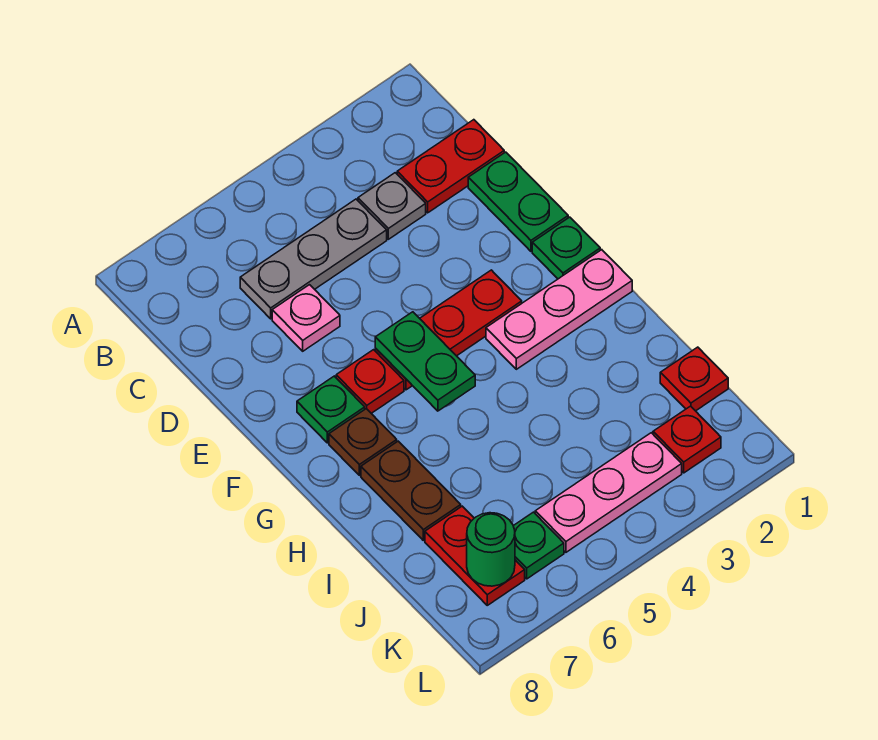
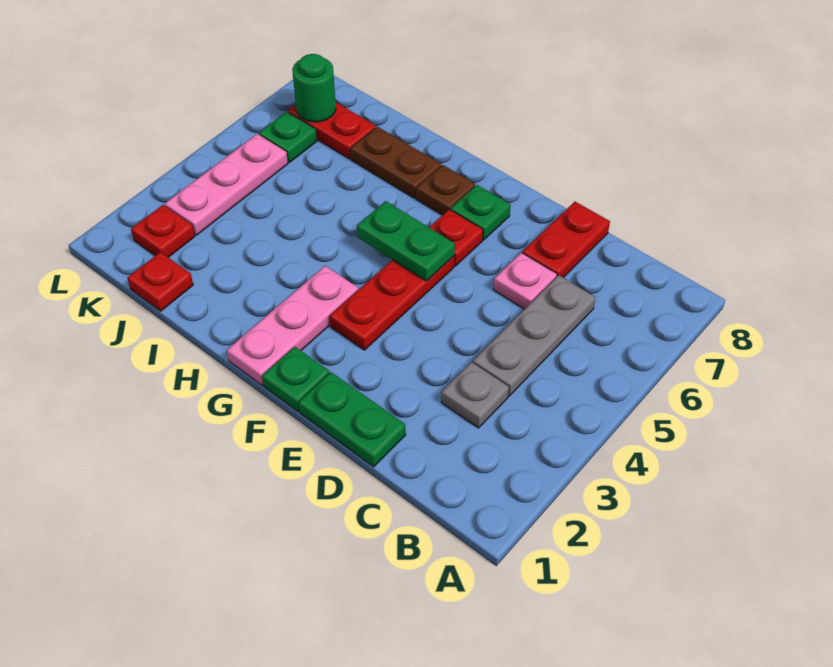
red 1x2 plate [397,120,504,213] -> red 1x2 plate moved to [522,202,610,278]

